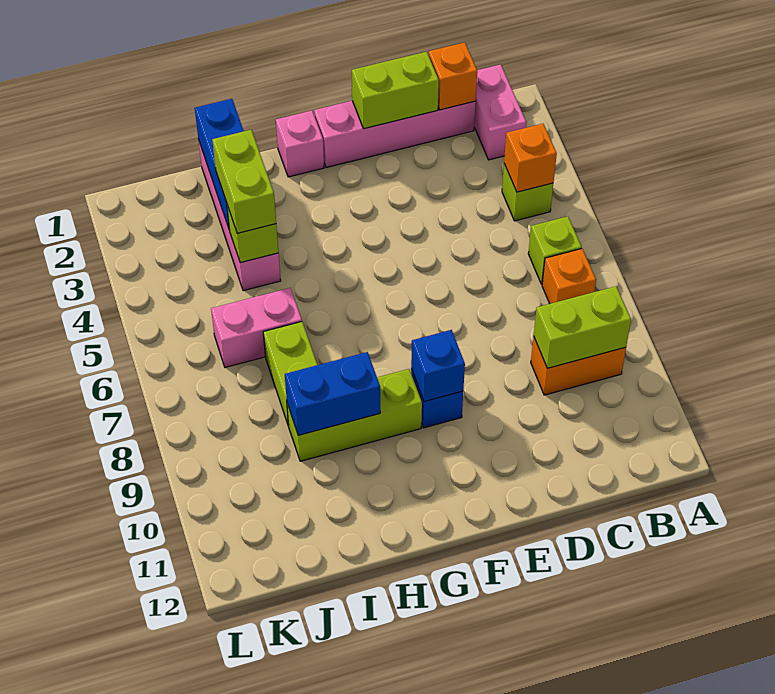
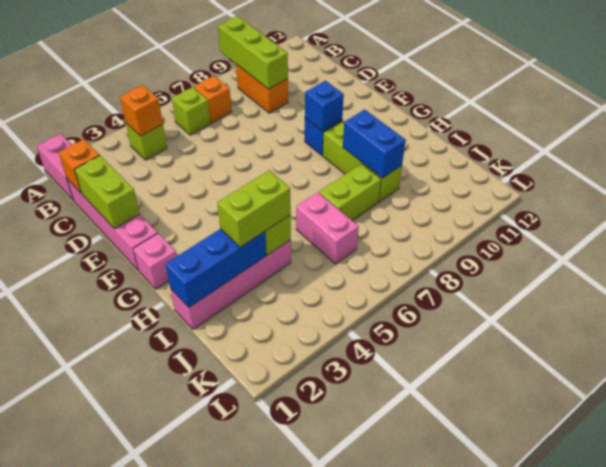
pink 1x2 brick [474,64,526,160] -> pink 1x2 brick turned to [37,134,74,201]
lime 1x2 brick [534,286,631,368] -> lime 1x3 brick [218,16,288,89]

